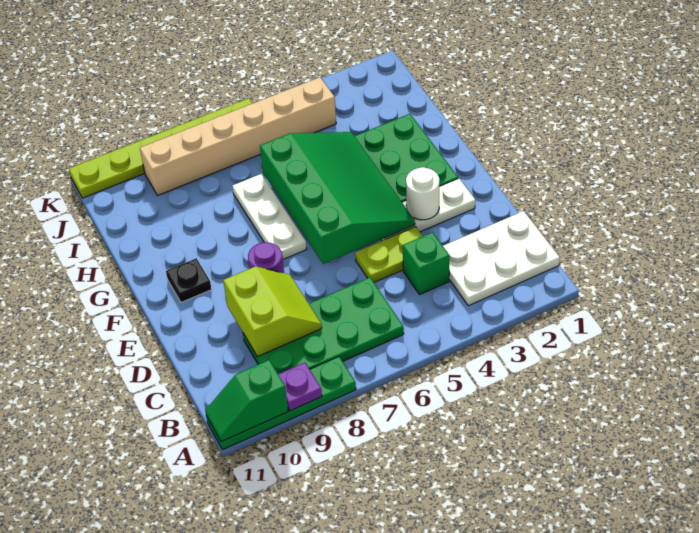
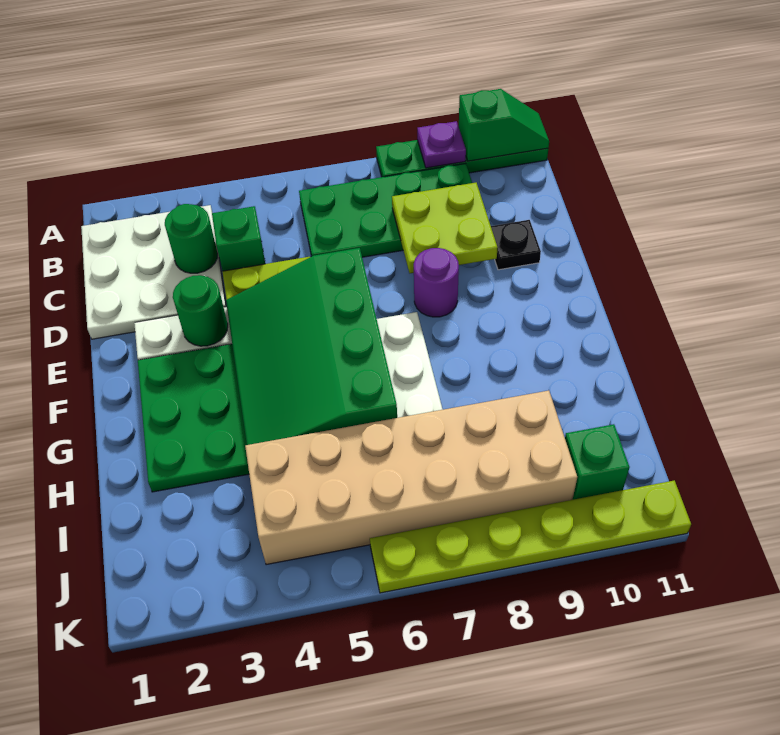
white 2x3 plate [443,211,560,306] -> white 3x3 plate [81,205,226,339]
none -> green 1x1 round brick [165,204,217,273]
lime 2x2 slope [223,266,322,357] -> lime 2x2 plate [392,183,498,273]
white 1x1 round brick [406,167,439,220] -> green 1x1 round brick [173,275,228,346]
black 1x1 plate [166,258,212,302] -> black 1x1 plate moved to [491,220,541,270]
tan 1x6 brick [140,77,336,195] -> tan 2x6 brick [245,390,577,565]
none -> green 1x1 brick [565,424,629,500]

